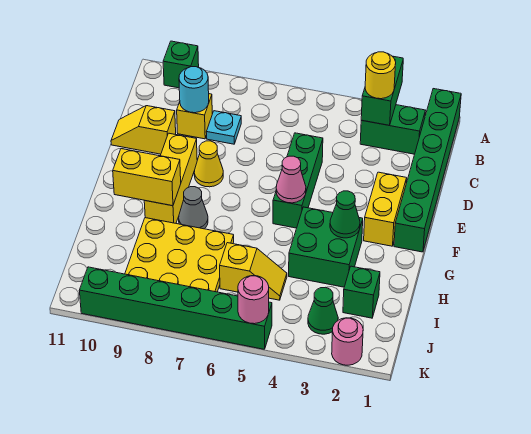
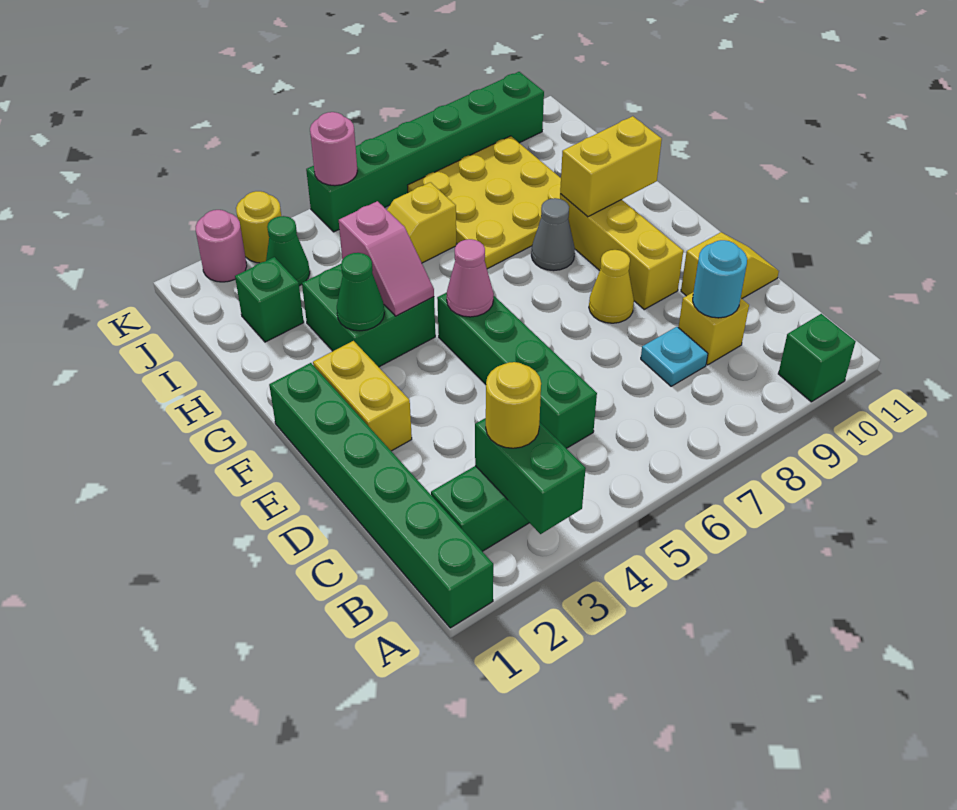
green 1x3 brick [273,133,323,228] -> green 1x4 brick [437,292,597,448]
none -> pink 1x2 slope [339,201,434,316]
none -> yellow 1x1 round brick [236,191,281,263]

